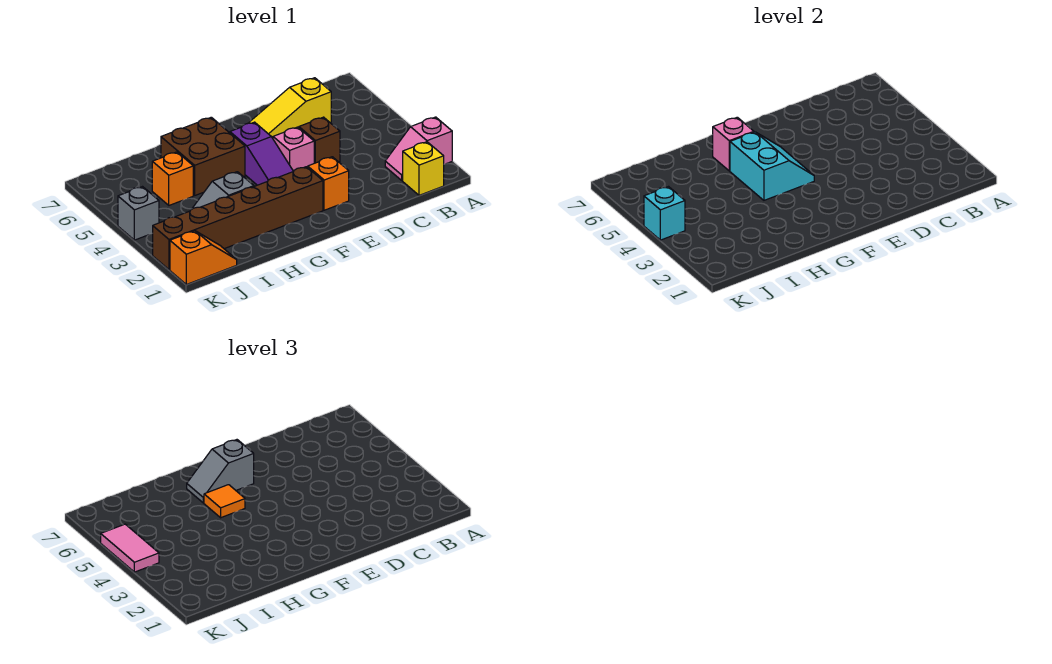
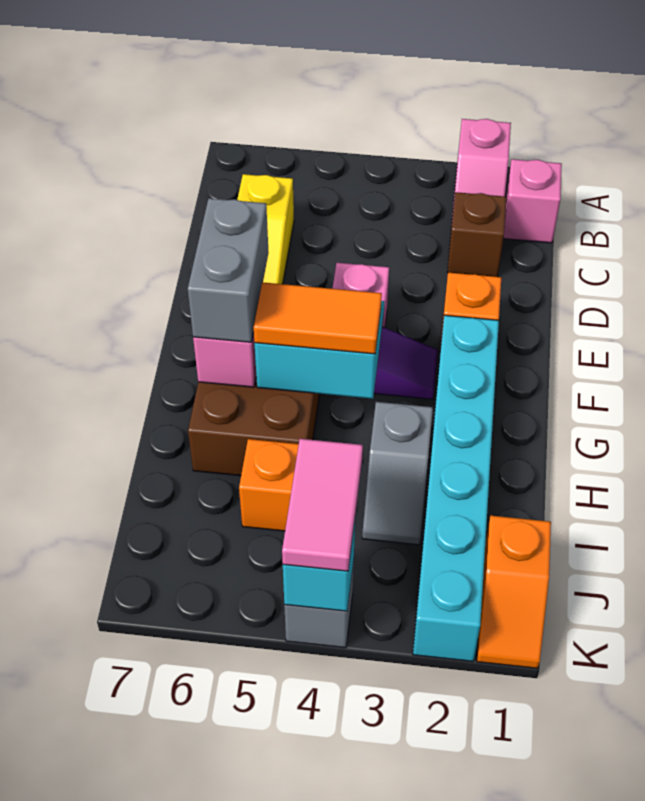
yellow 1x1 brick [403,142,444,195] -> pink 1x1 brick [504,159,562,243]
brown 1x1 brick [299,117,340,163] -> brown 1x1 brick moved to [447,192,506,277]
brown 1x6 brick [153,167,323,270] -> cyan 1x6 brick [413,315,499,661]
grey 1x2 slope [187,440,254,503] -> grey 1x2 brick [188,198,269,342]
orange 1x1 tile [204,485,245,518] -> orange 1x2 tile [254,282,382,354]
orange 1x2 slope [170,231,237,284] -> orange 1x2 slope turned to [477,516,551,668]
pink 1x2 tile [101,524,159,572] -> pink 1x2 tile turned to [282,439,363,571]

